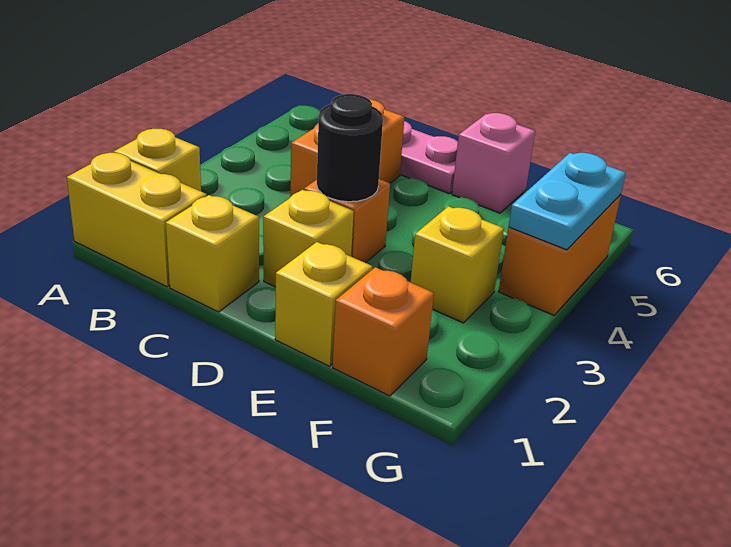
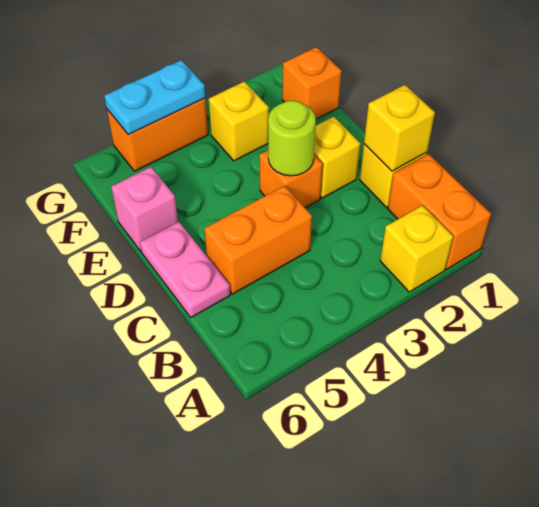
yellow 1x2 brick [67,153,206,287] -> orange 1x2 brick [388,154,491,269]
black 1x1 round brick [317,94,383,202] -> lime 1x1 round brick [268,101,316,176]
yellow 1x1 brick [275,242,372,366] -> yellow 1x1 brick moved to [364,85,435,171]

